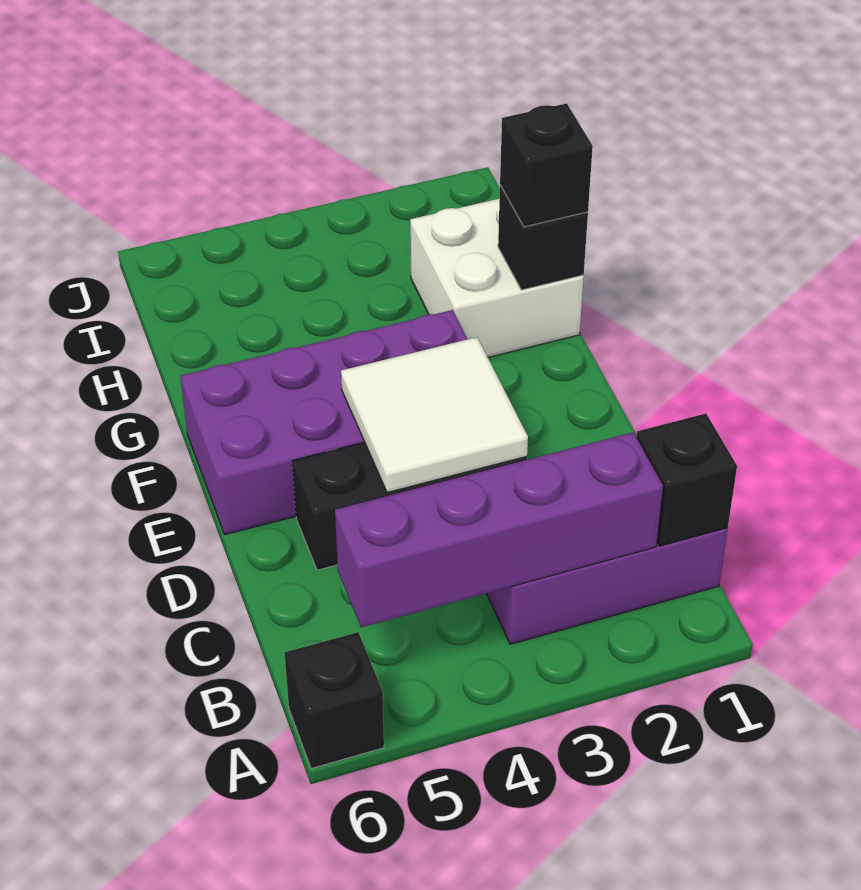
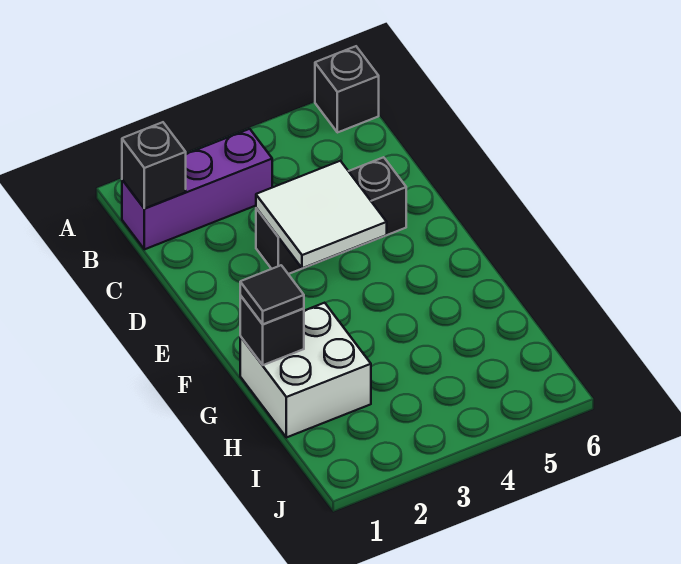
purple 1x4 brick [335,432,663,627] -> none
purple 2x4 brick [180,310,467,535] -> none
black 1x1 brick [500,103,593,227] -> black 1x1 tile [240,265,304,324]

